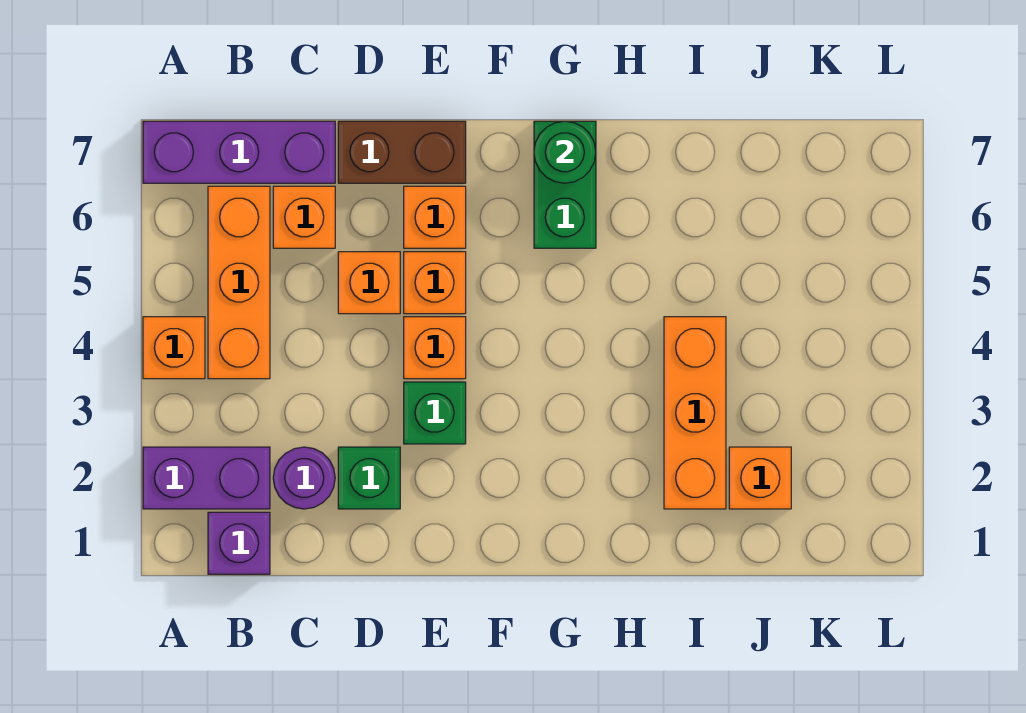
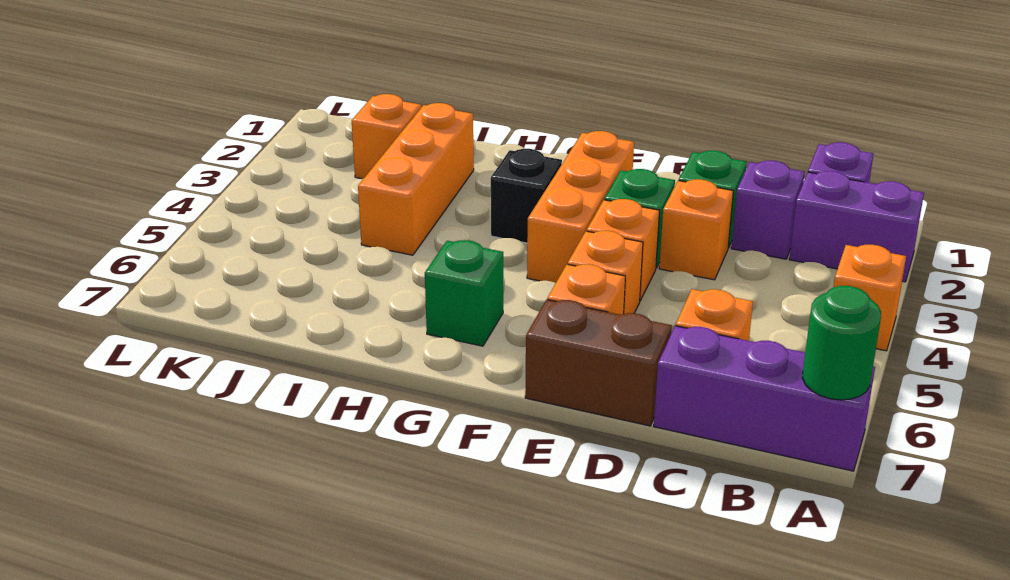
orange 1x3 brick [208,186,270,379] -> orange 1x3 brick moved to [527,131,634,283]
purple 1x1 round brick [273,447,335,509] -> purple 1x1 brick [731,161,805,259]
orange 1x1 brick [338,252,400,314] -> orange 1x1 brick moved to [659,179,733,280]
none -> black 1x1 brick [491,149,562,243]
green 1x2 brick [534,121,596,248] -> green 1x1 brick [425,240,503,346]
green 1x1 round brick [534,121,596,183] -> green 1x1 round brick moved to [802,286,881,400]

